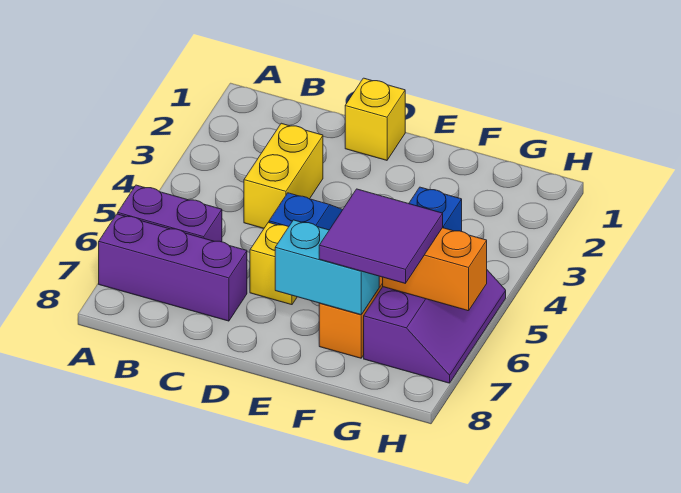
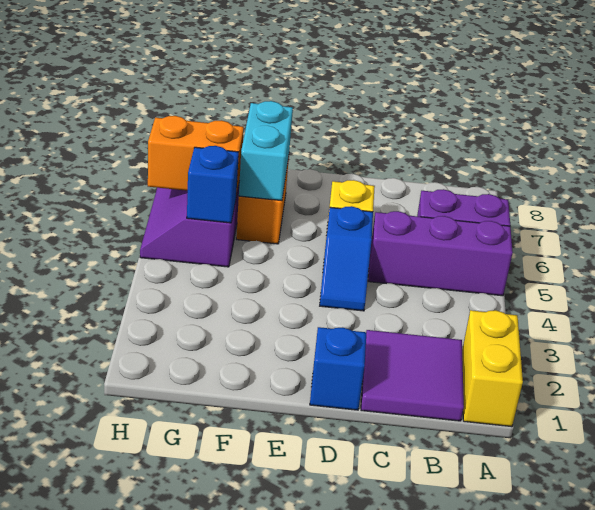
purple 1x3 brick [99,214,247,321] -> purple 1x3 brick moved to [368,211,513,296]
yellow 1x2 brick [244,123,323,228] -> yellow 1x2 brick moved to [462,310,523,427]
yellow 1x1 brick [345,78,405,160] -> blue 1x1 brick [310,327,366,410]
cyan 1x2 brick [275,220,379,315] -> cyan 1x2 brick turned to [239,101,293,201]
purple 2x2 tile [319,189,443,283] -> purple 2x2 tile moved to [361,330,464,421]

